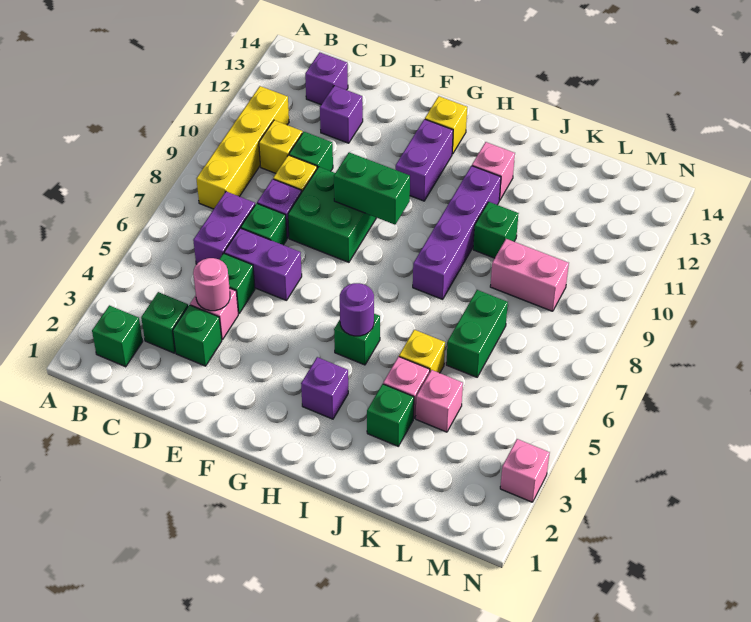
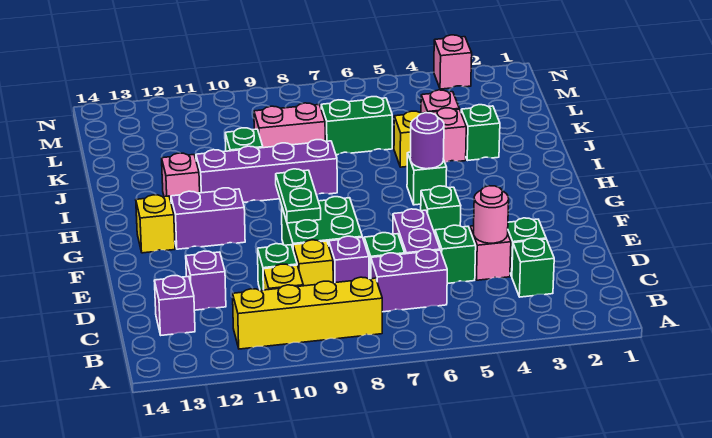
green 1x1 brick [92,305,143,367] -> green 1x1 brick moved to [421,186,461,233]
green 1x2 brick [334,152,410,225] -> green 1x2 plate [276,169,321,223]
purple 1x1 brick [301,357,348,419] -> none
pink 1x2 brick [490,239,569,311] -> pink 1x2 brick turned to [254,103,325,148]

